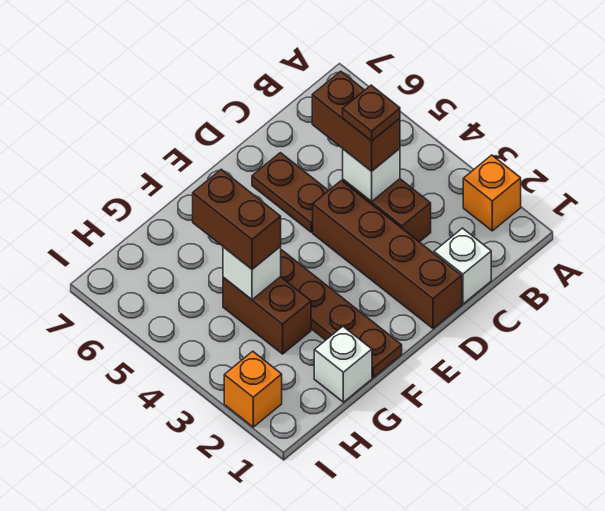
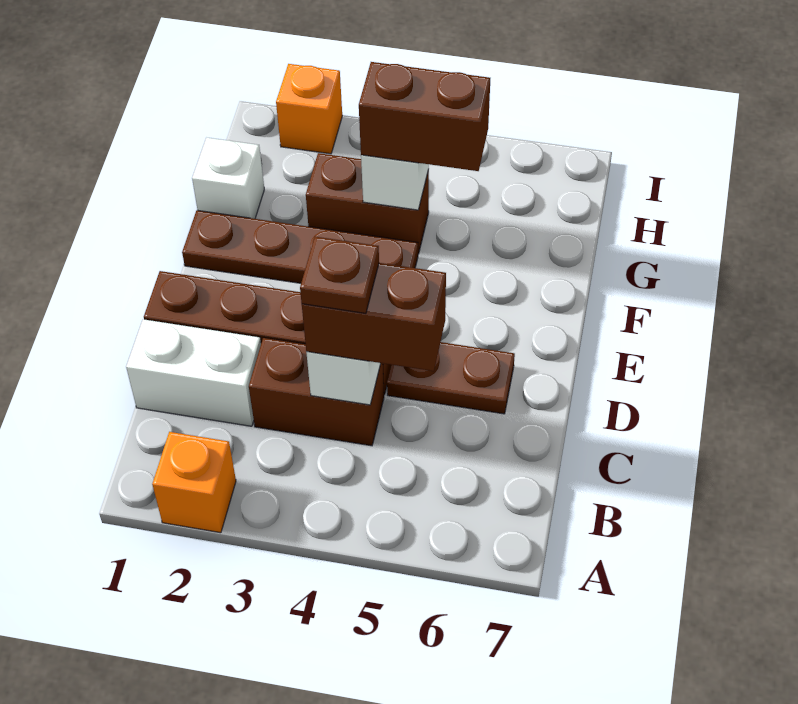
white 1x1 brick [434,228,491,304] -> white 1x2 brick [126,319,261,426]

